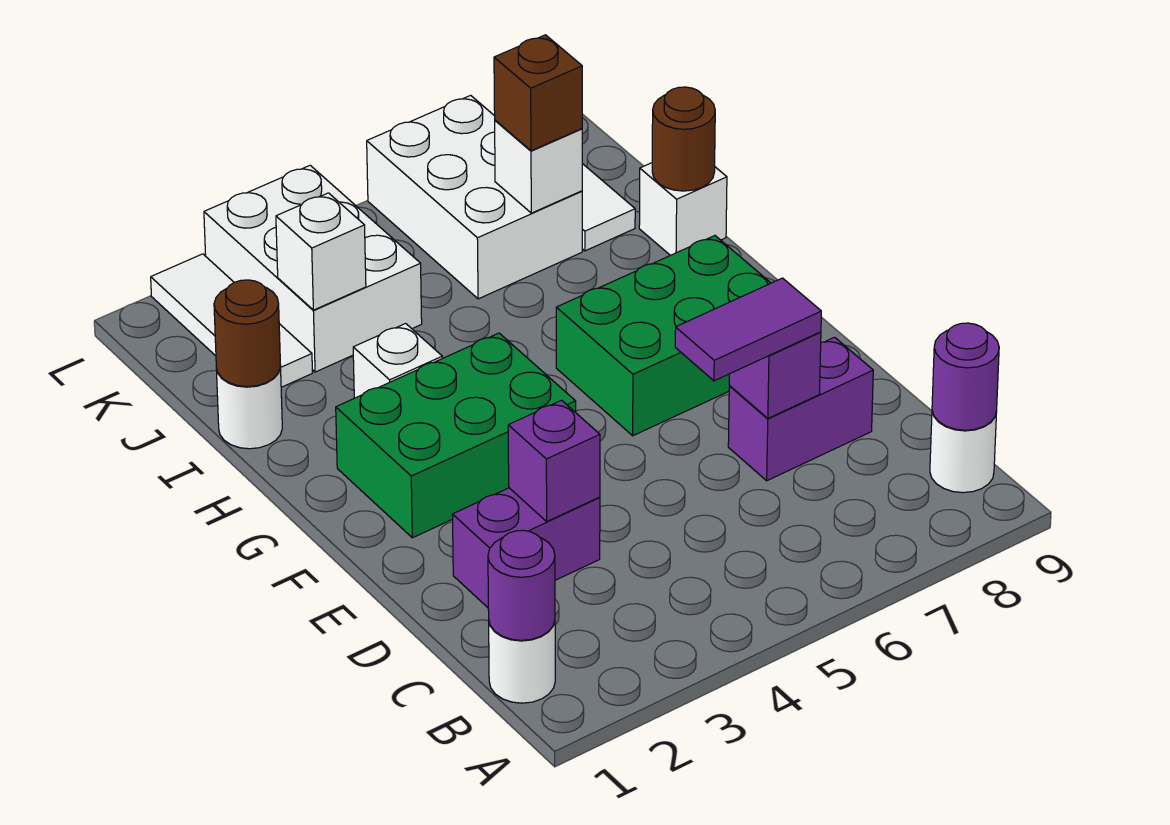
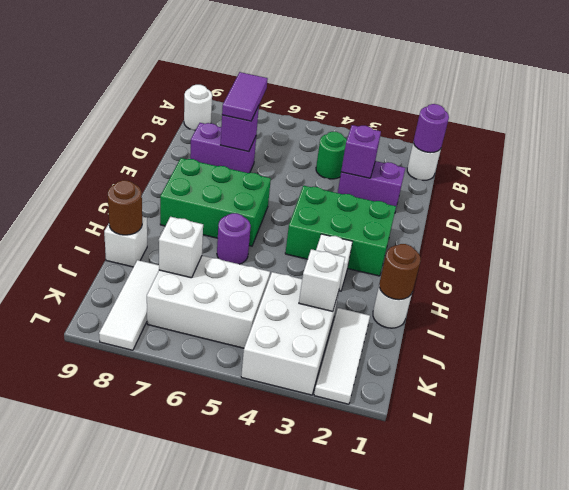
purple 1x1 round brick [932,323,999,430] -> purple 1x1 round brick moved to [217,213,251,264]
none -> green 1x1 round brick [316,131,347,179]
purple 1x2 tile [675,278,821,381] -> purple 1x2 tile turned to [222,72,268,121]
white 2x3 brick [367,95,582,299] -> white 2x3 brick turned to [147,256,270,348]
brown 1x1 brick [494,35,582,151] -> none

